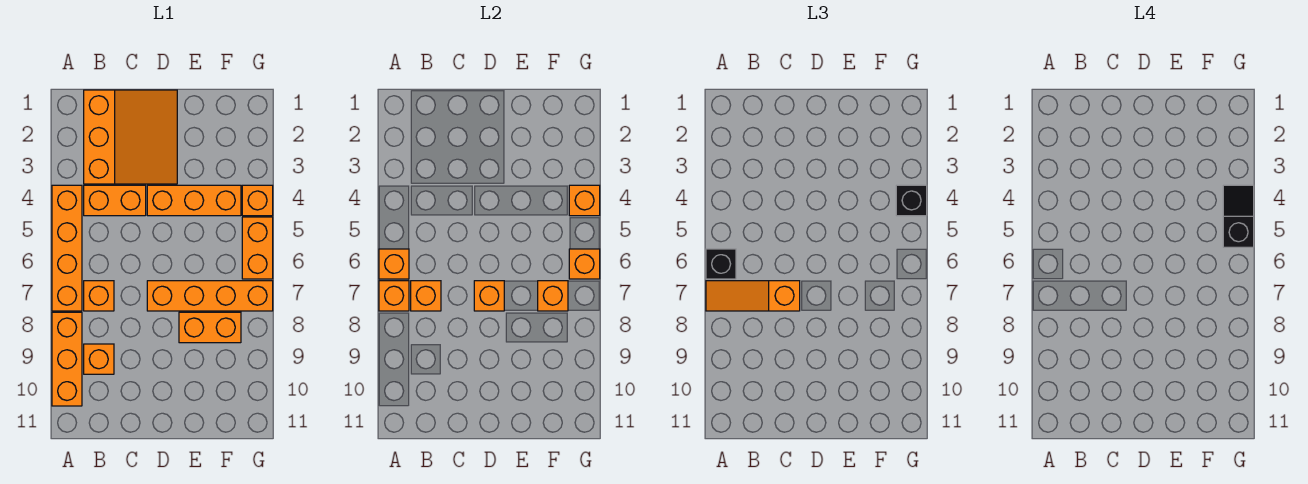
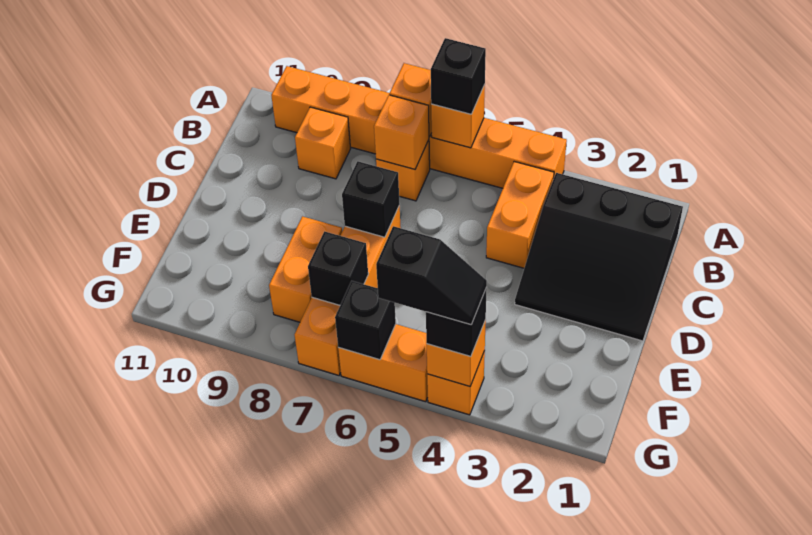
orange 1x3 slope [706,281,800,311] -> none
orange 3x3 slope [84,90,177,184] -> black 3x3 slope [515,173,683,341]
orange 1x3 brick [147,185,241,216] -> none
orange 1x1 brick [474,281,504,311] -> black 1x1 brick [342,161,400,237]
orange 1x1 brick [538,281,568,311] -> black 1x1 brick [308,231,368,305]
orange 1x1 brick [569,249,600,279] -> black 1x1 brick [335,281,396,360]

